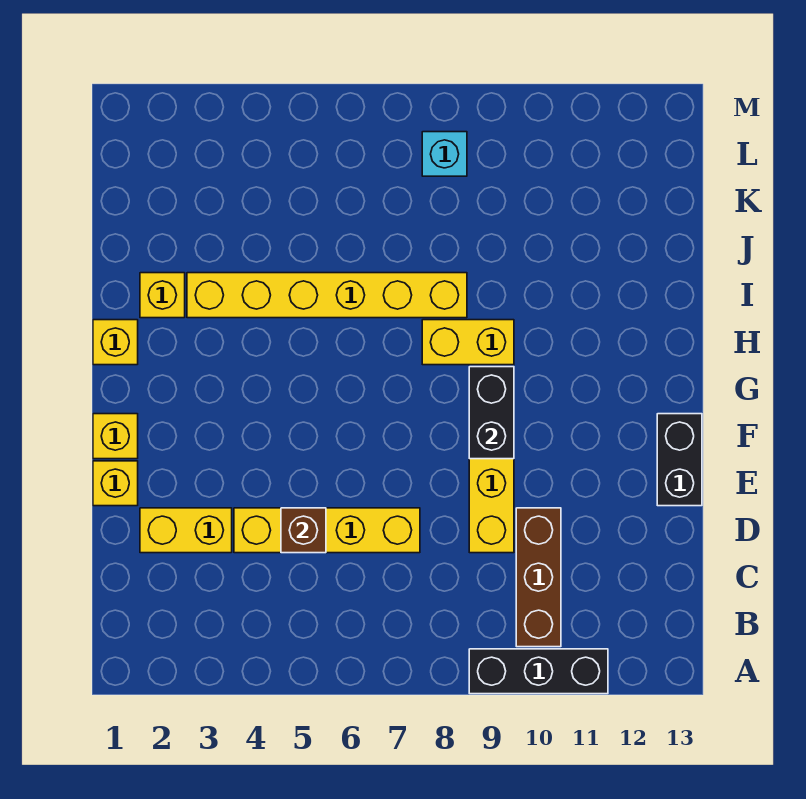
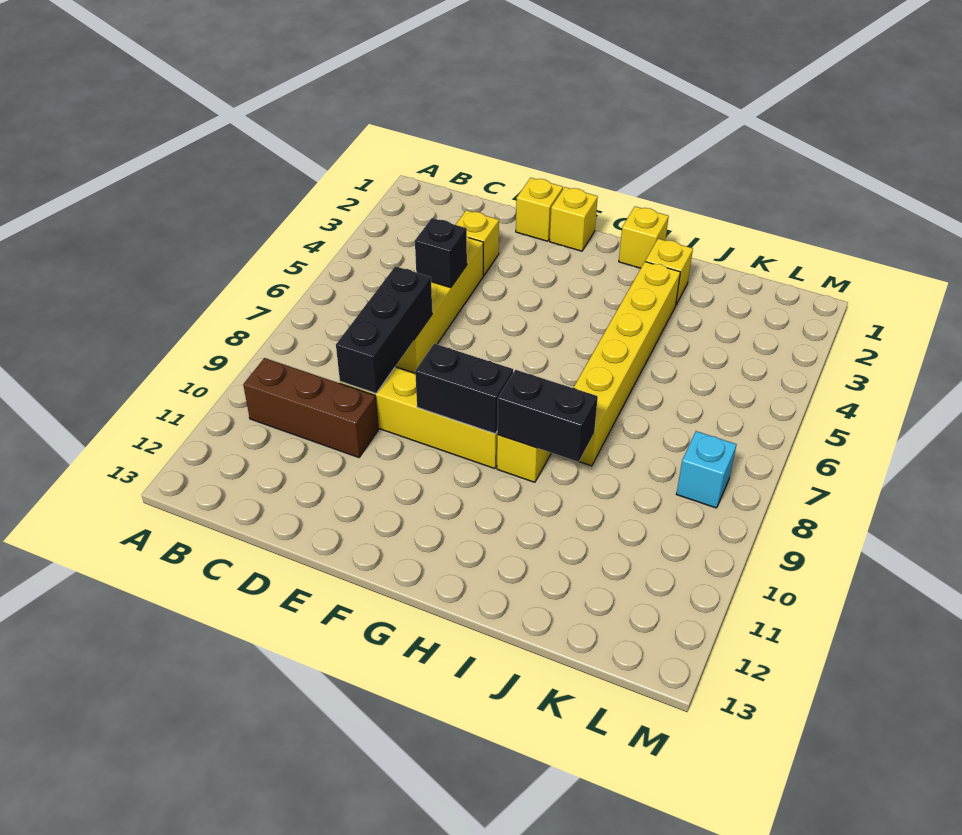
black 1x3 brick [469,649,608,694] -> black 1x3 brick moved to [336,266,432,394]
yellow 1x2 brick [140,508,232,553] -> yellow 1x1 brick [456,210,499,276]
brown 1x1 brick [281,508,326,553] -> black 1x1 brick [415,218,467,288]
black 1x2 brick [657,414,702,506] -> black 1x2 brick moved to [497,370,598,462]

